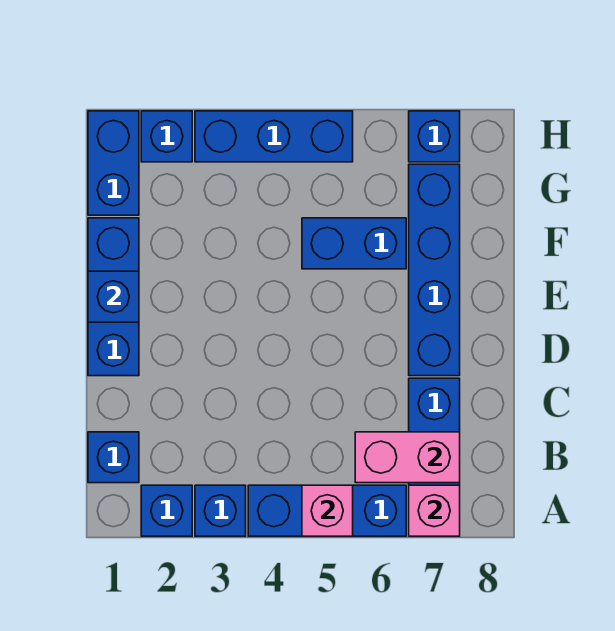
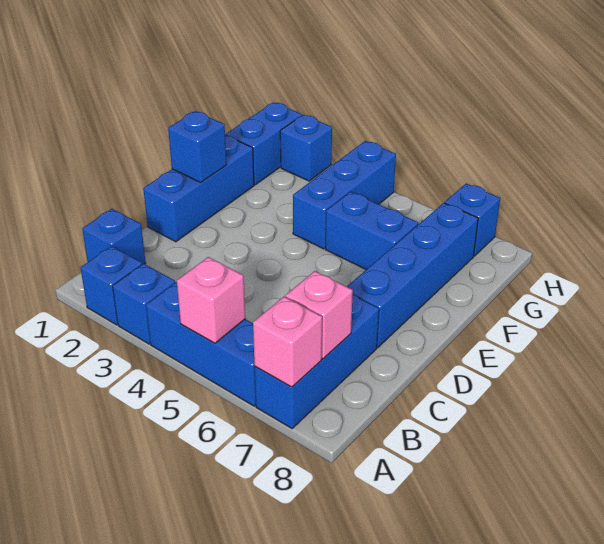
pink 1x2 brick [355,432,460,483] -> pink 1x1 brick [285,271,353,359]
blue 1x3 brick [195,111,353,162] -> blue 1x3 brick turned to [293,141,396,249]

